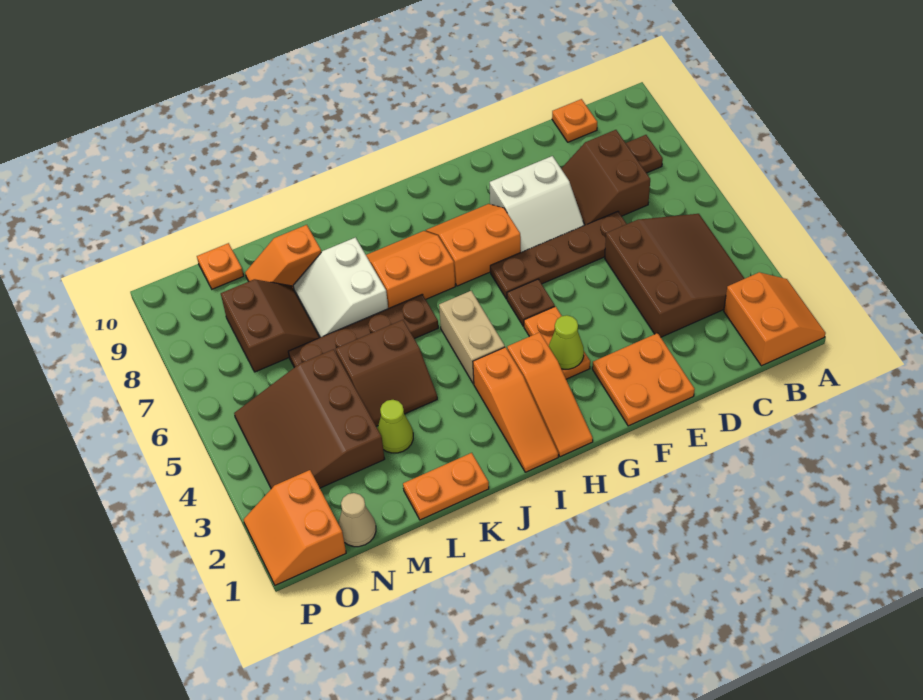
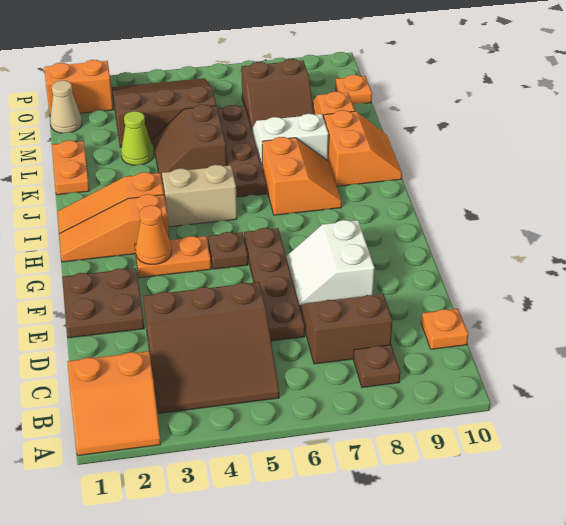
orange 2x2 plate [592,333,695,426] -> brown 2x2 plate [62,268,144,338]
lime 1x1 cone [549,315,584,369] -> orange 1x1 cone [135,205,171,264]
orange 2x2 slope [426,204,521,286] -> orange 2x2 slope moved to [324,110,402,186]

